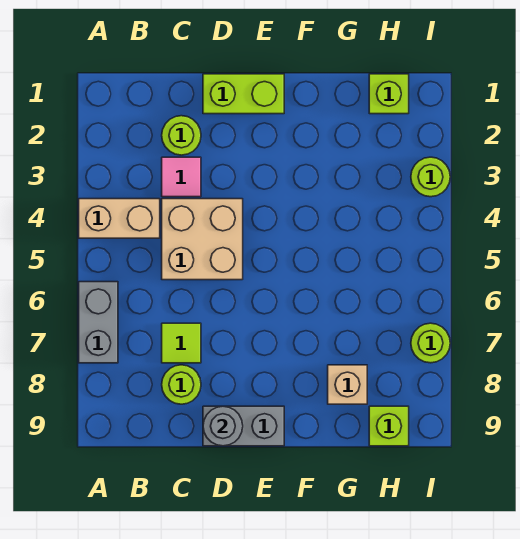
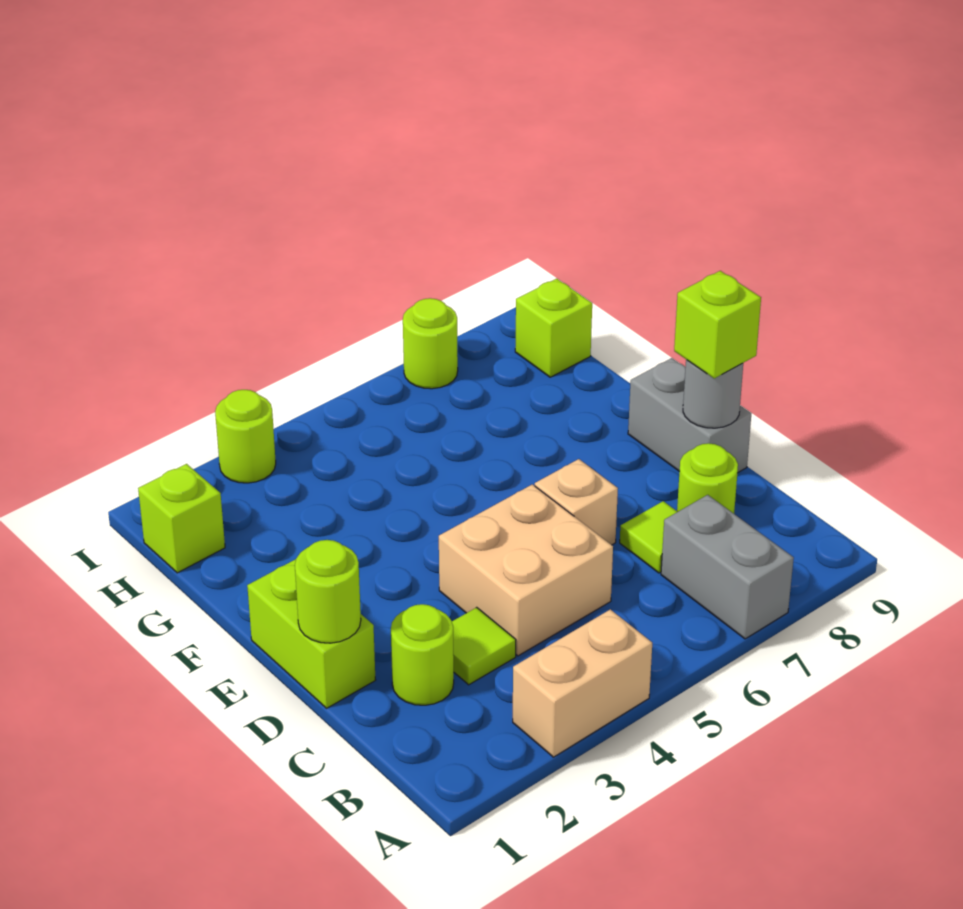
tan 1x2 brick [79,199,160,238] -> tan 1x2 brick turned to [513,609,652,757]
grey 1x2 brick [79,282,118,363] -> grey 1x2 brick turned to [661,495,794,639]
pink 1x1 tile [162,157,201,197] -> lime 1x1 tile [452,607,516,685]
none -> lime 1x1 round brick [295,540,361,643]
none -> lime 1x1 brick [674,271,761,378]
tan 1x1 brick [328,365,367,404] -> tan 1x1 brick moved to [535,459,618,545]

